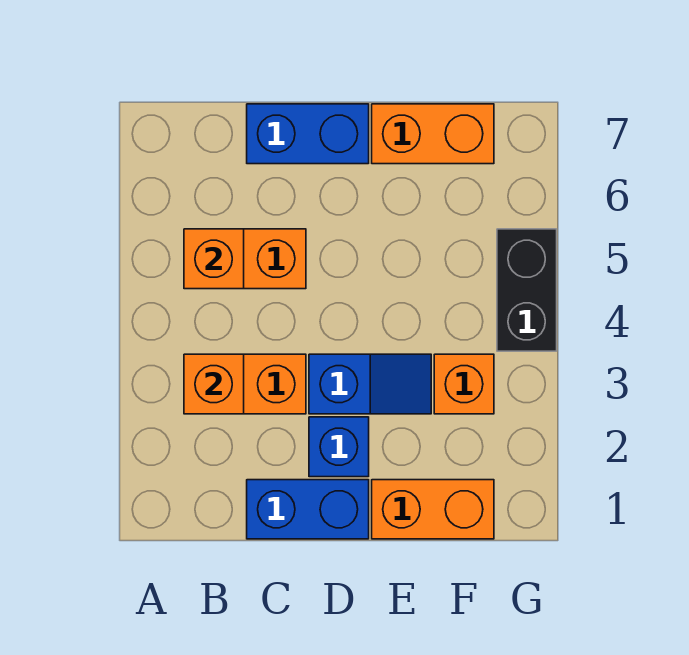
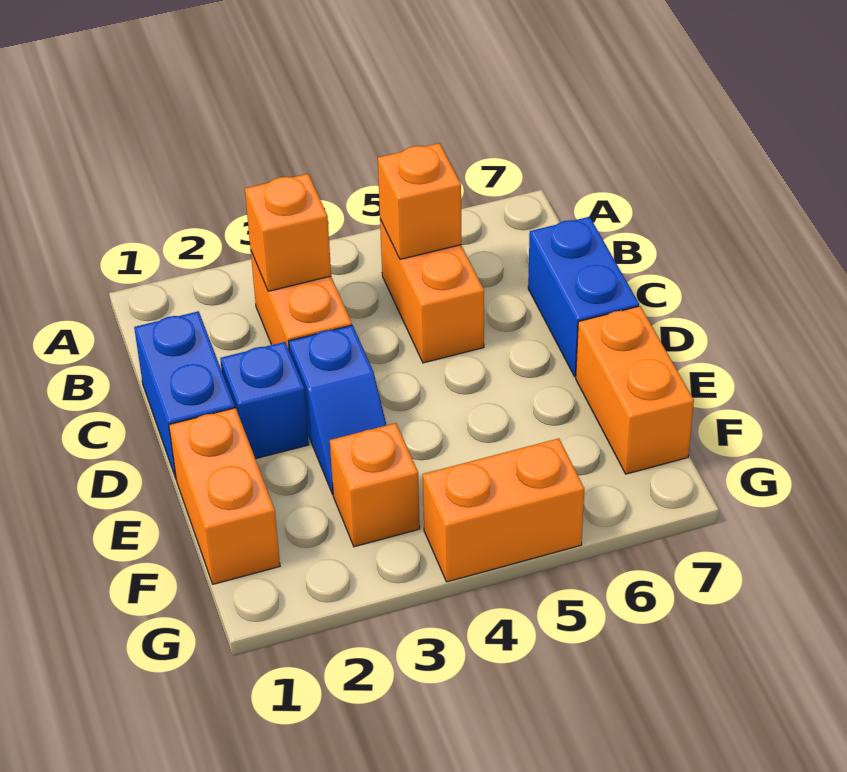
black 1x2 brick [497,229,557,351] -> orange 1x2 brick [423,438,584,582]

